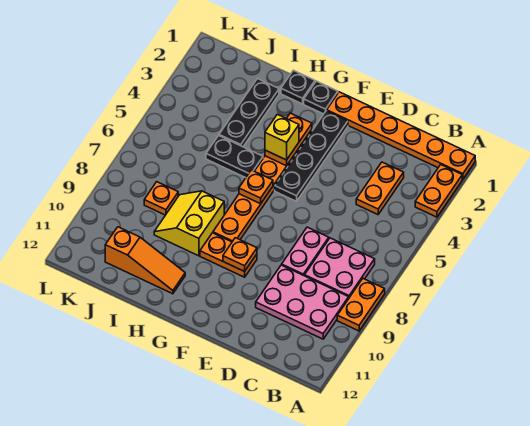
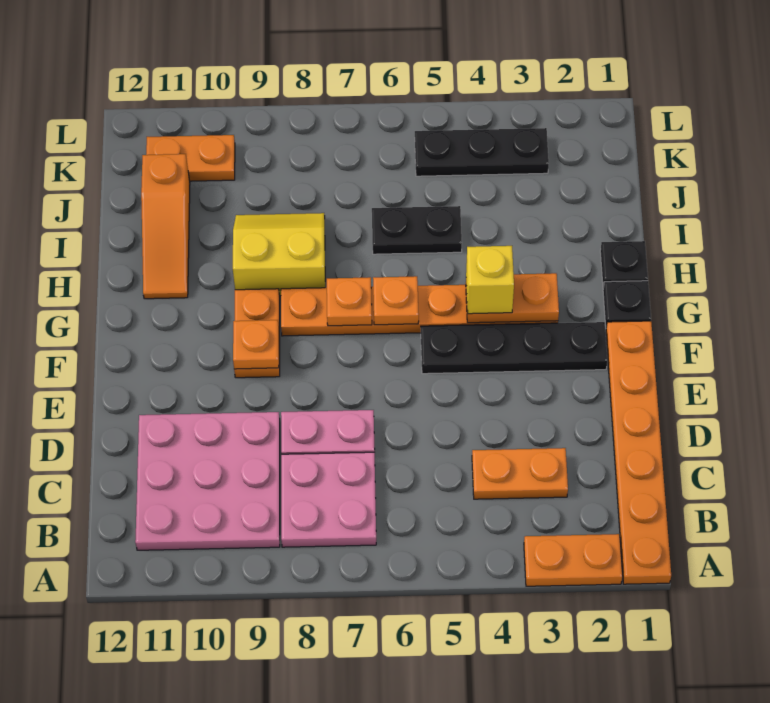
orange 1x2 plate [337,279,385,331] -> orange 1x2 plate moved to [146,135,235,181]
pink 2x3 plate [256,265,349,339] -> pink 3x3 plate [135,412,280,550]
black 1x2 plate [206,136,263,178] -> black 1x2 plate turned to [372,206,462,254]
black 1x3 plate [219,79,279,147] -> black 1x3 plate moved to [415,128,549,176]
orange 1x1 plate [144,182,178,215] -> orange 1x1 plate moved to [327,277,372,326]

